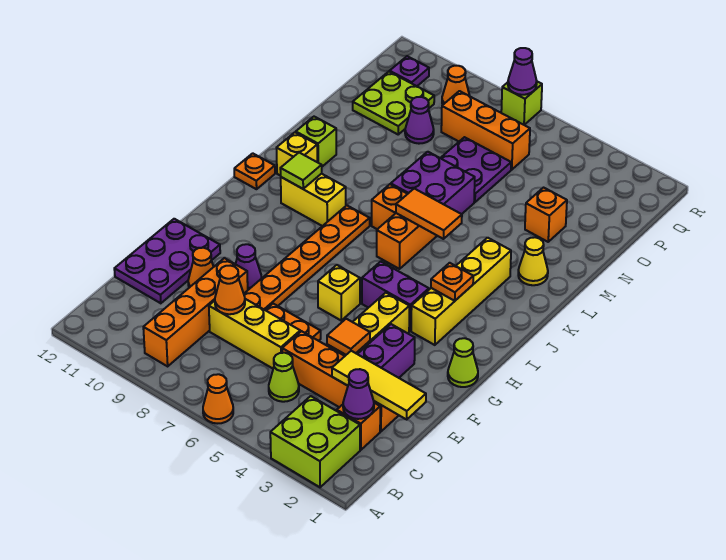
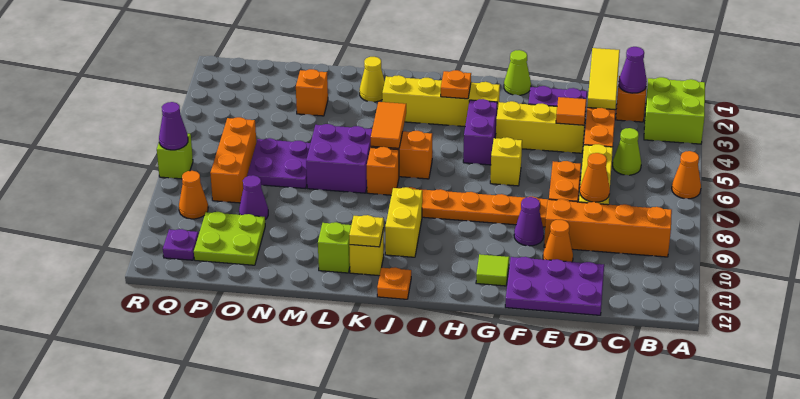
lime 1x1 tile [280,153,322,189] -> lime 1x1 tile moved to [476,254,509,286]
none -> yellow 1x1 plate [349,215,384,247]

